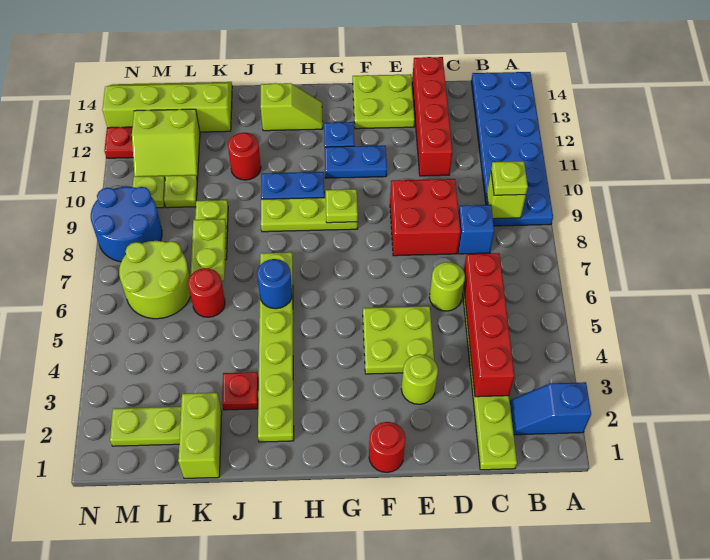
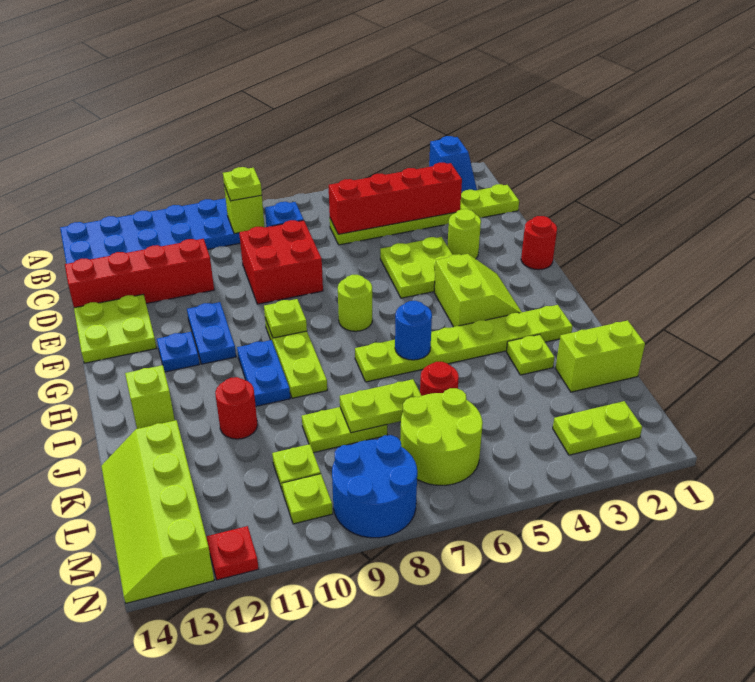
lime 1x1 round brick [429,262,465,311] -> lime 1x1 round brick moved to [338,275,372,331]
red 1x1 plate [222,372,258,410] -> lime 1x1 plate [506,334,555,375]
lime 1x2 plate [110,407,181,446] -> lime 1x2 plate turned to [553,401,642,455]
lime 2x2 slope [132,109,200,181] -> lime 2x2 slope moved to [434,254,521,327]

